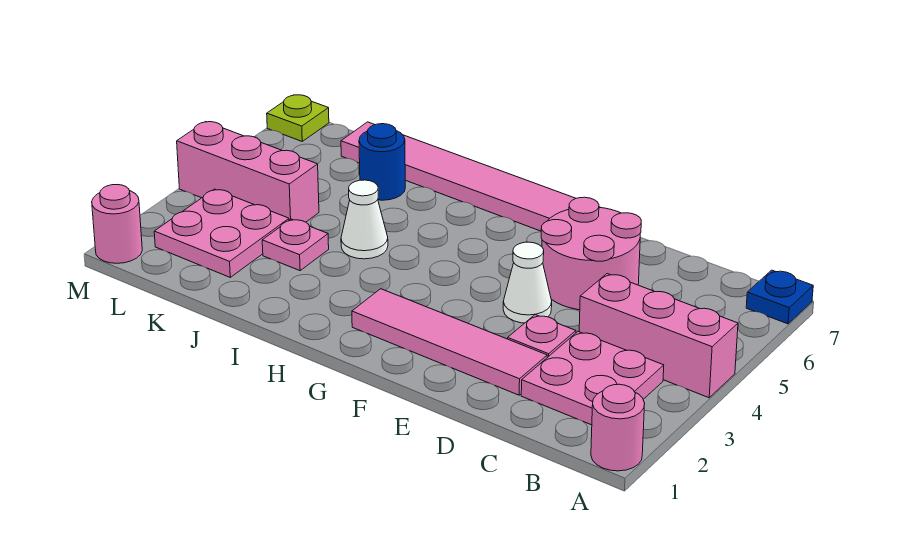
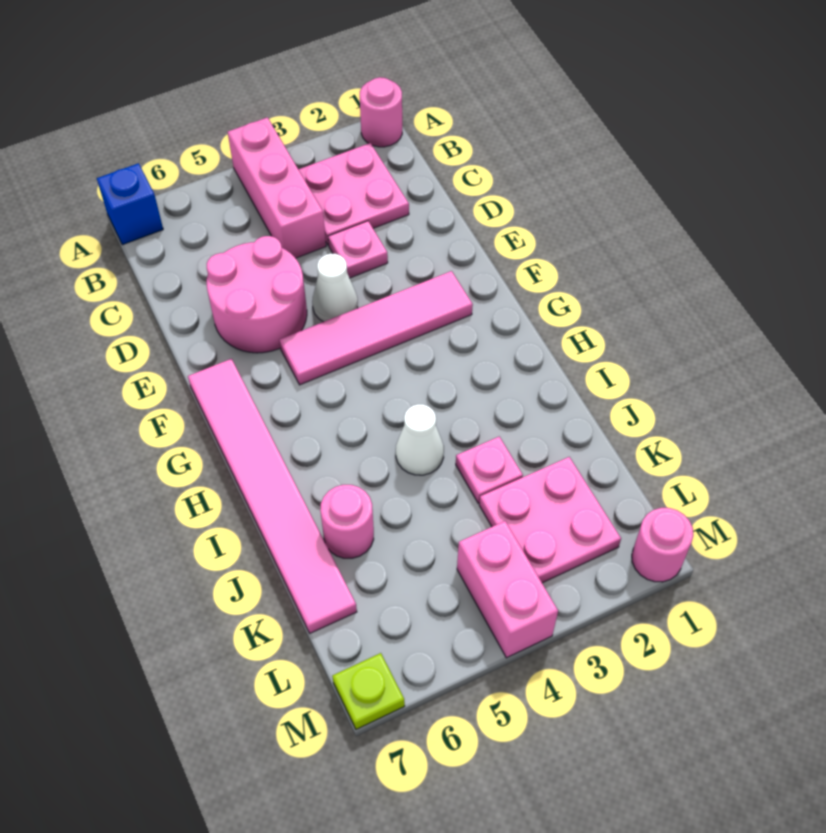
blue 1x1 plate [746,270,813,324] -> blue 1x1 brick [97,163,163,245]
pink 1x4 tile [352,289,547,395] -> pink 1x4 tile turned to [279,271,473,385]
blue 1x1 round brick [359,124,405,200] -> pink 1x1 round brick [320,485,374,558]
pink 1x3 brick [177,122,319,222] -> pink 1x2 brick [457,521,558,658]

